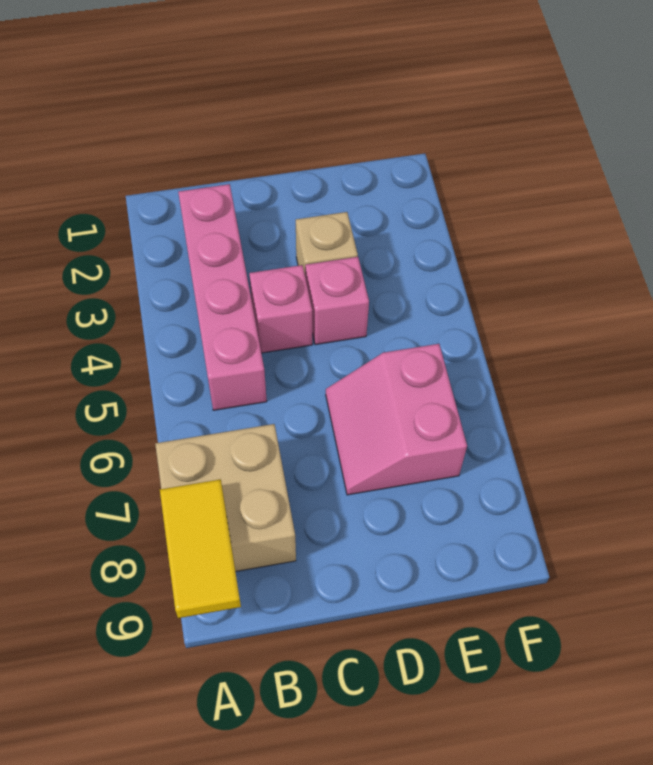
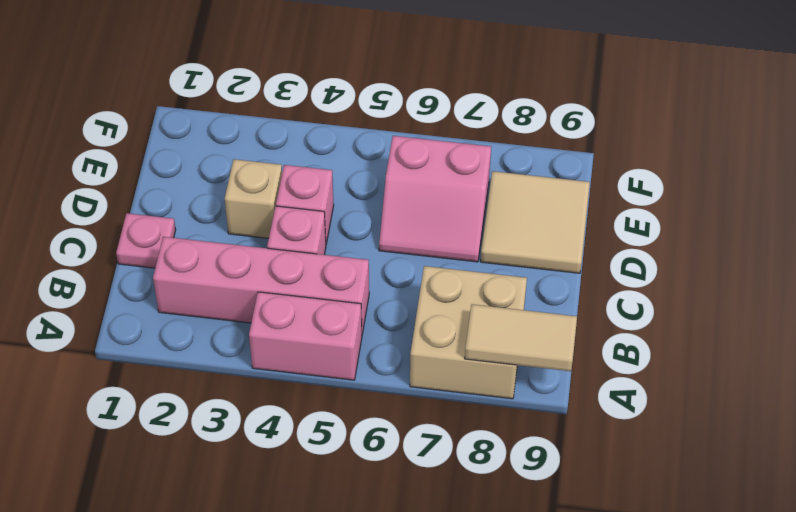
none -> pink 1x2 brick [249,292,362,380]
yellow 1x2 tile [160,479,241,618] -> tan 1x2 tile [465,304,577,371]
none -> pink 1x1 plate [116,213,176,268]
none -> tan 2x2 tile [481,171,590,273]

